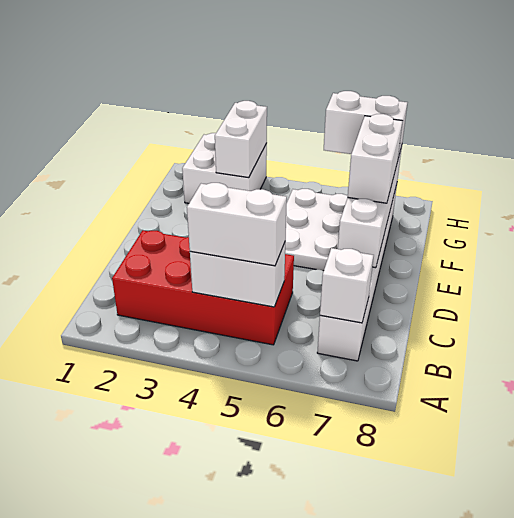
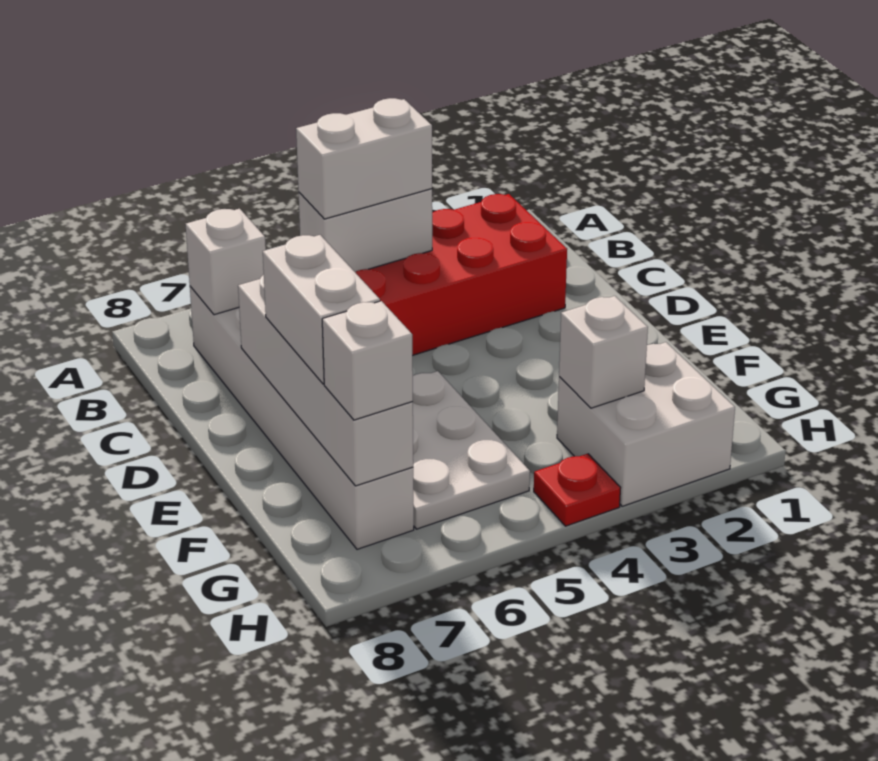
white 1x2 brick [215,101,267,178] -> white 1x1 brick [559,296,648,408]
white 1x2 brick [324,91,407,158] -> white 1x1 brick [322,301,413,420]
none -> red 1x1 plate [534,454,620,526]

